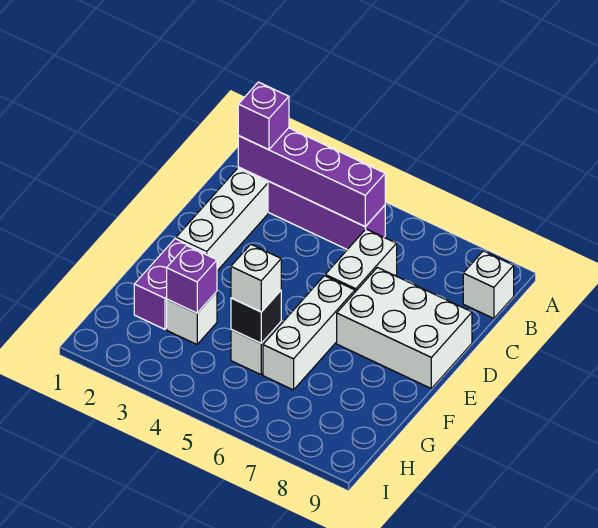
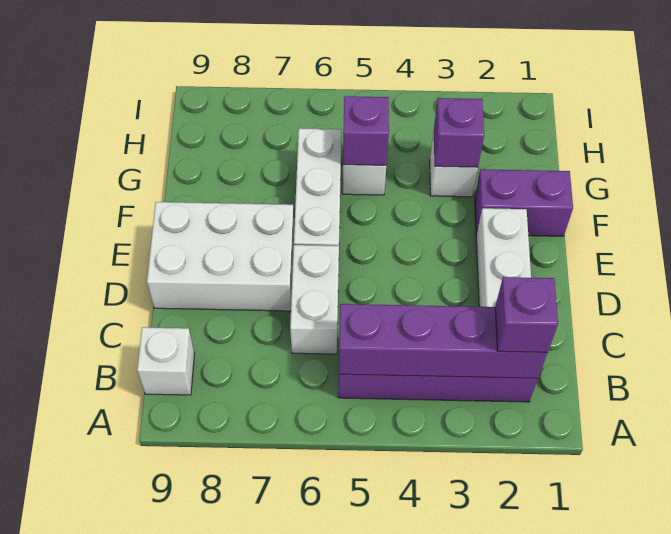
purple 1x2 brick [134,239,206,329] -> purple 1x2 brick turned to [475,169,573,236]
black 1x1 brick [231,291,281,343] -> purple 1x1 brick [343,96,389,165]
white 1x1 brick [231,244,281,312] -> none

